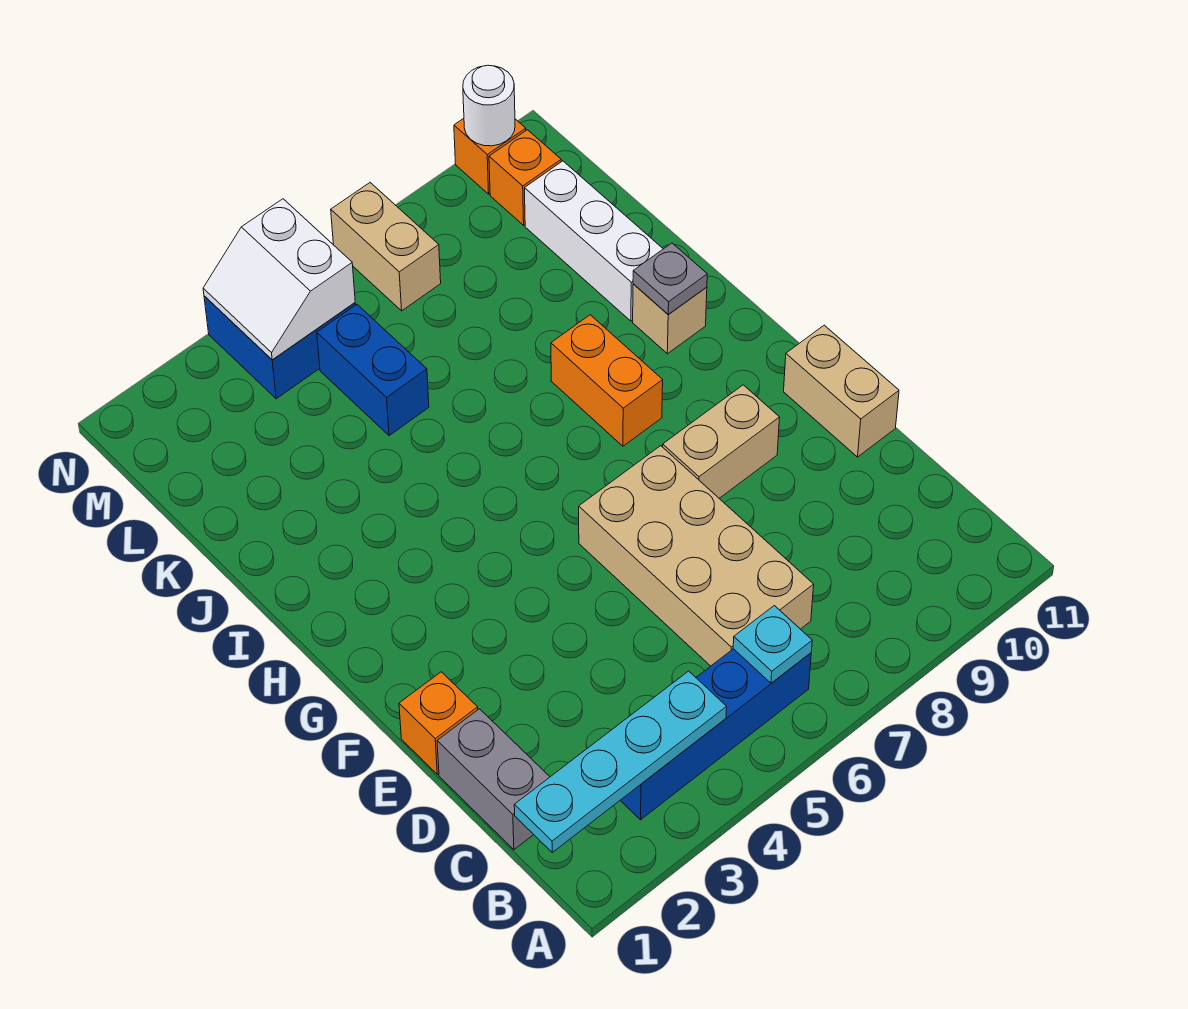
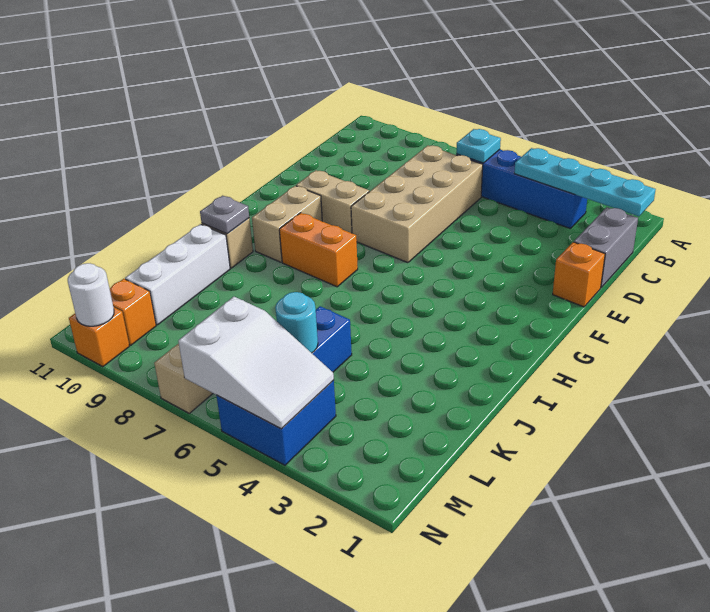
tan 1x2 brick [784,325,899,457] -> tan 1x2 brick moved to [252,186,322,262]
orange 1x2 brick [551,315,663,446] -> orange 1x2 brick turned to [279,213,358,287]
none -> cyan 1x1 round brick [275,292,318,353]
white 2x2 slope [203,199,355,360] -> white 2x3 slope [178,297,334,429]

